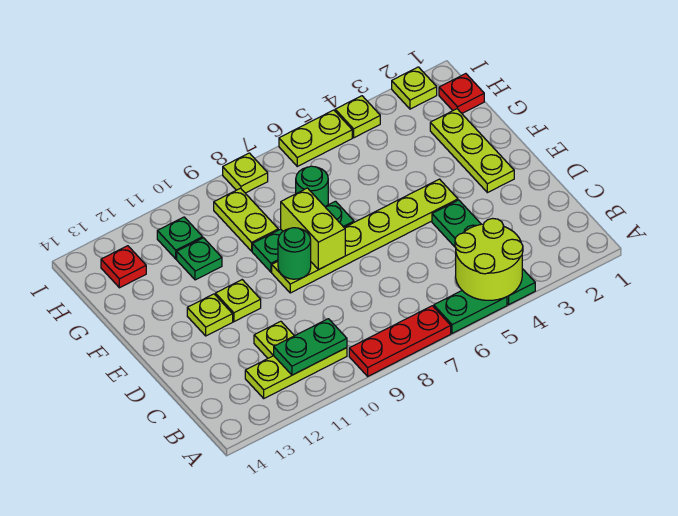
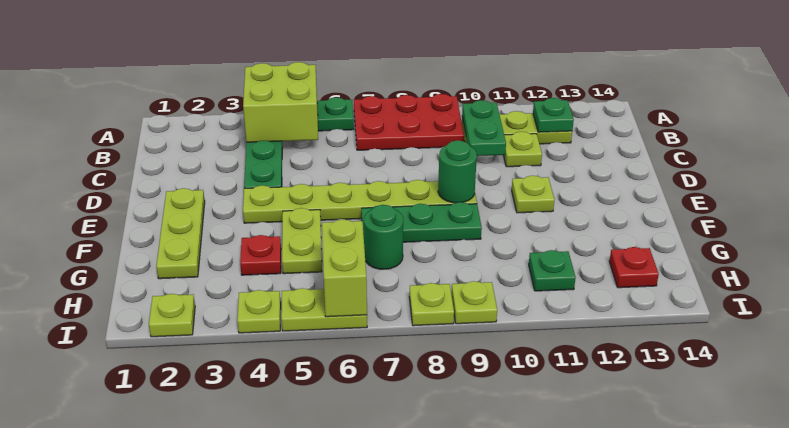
lime 2x2 round brick [455,218,523,300] -> lime 2x2 brick [243,62,318,142]
red 1x3 plate [349,306,451,376] -> red 2x3 plate [354,94,464,150]
green 1x2 plate [274,319,347,375] -> green 1x2 plate turned to [462,100,506,156]
lime 1x2 brick [281,188,345,269] -> lime 1x2 brick moved to [322,219,367,317]
lime 1x1 plate [187,294,233,336] -> lime 1x1 plate moved to [451,281,497,324]
lime 1x2 plate [214,188,278,251] -> lime 1x2 plate moved to [282,208,322,274]
green 1x1 plate [177,238,222,280] -> green 1x1 plate moved to [533,98,574,132]
red 1x1 plate [439,74,484,113] -> red 1x1 plate moved to [240,235,281,275]

